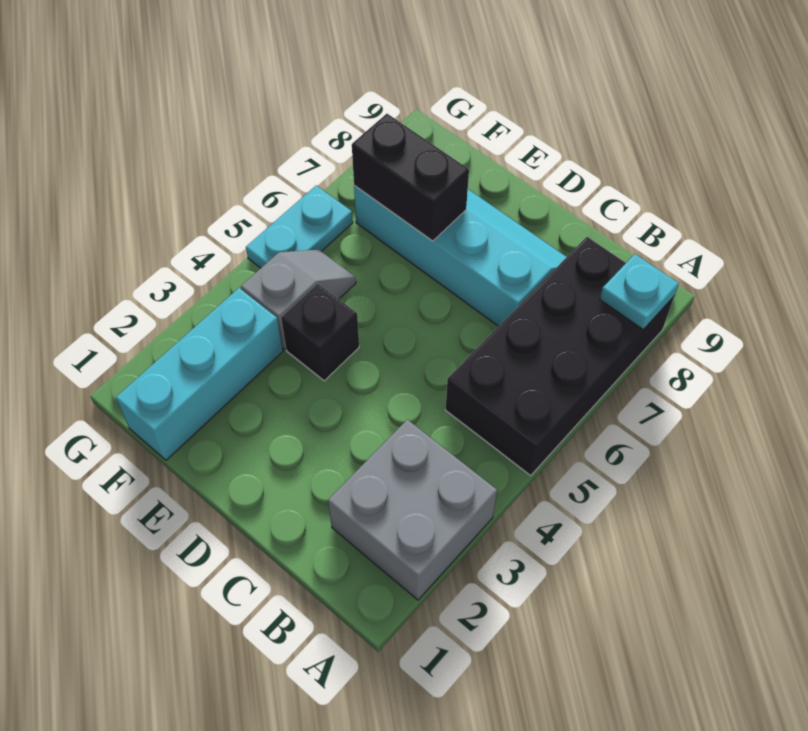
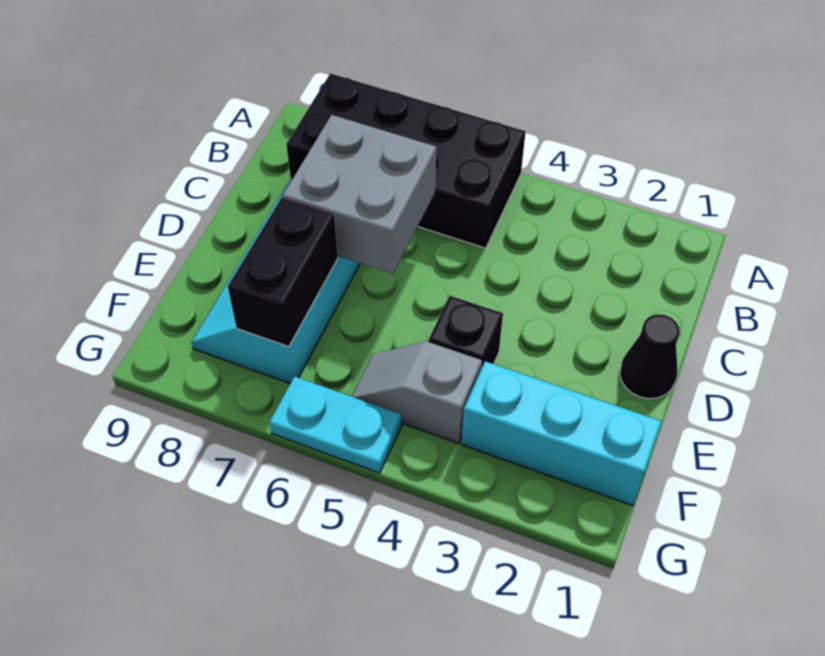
grey 2x2 brick [328,420,497,600] -> grey 2x2 brick moved to [283,115,436,274]
cyan 1x1 plate [600,254,679,329] -> none
none -> black 1x1 cone [620,314,680,399]

